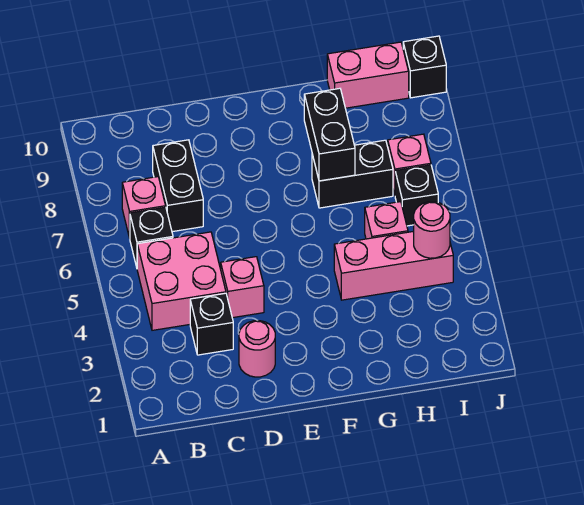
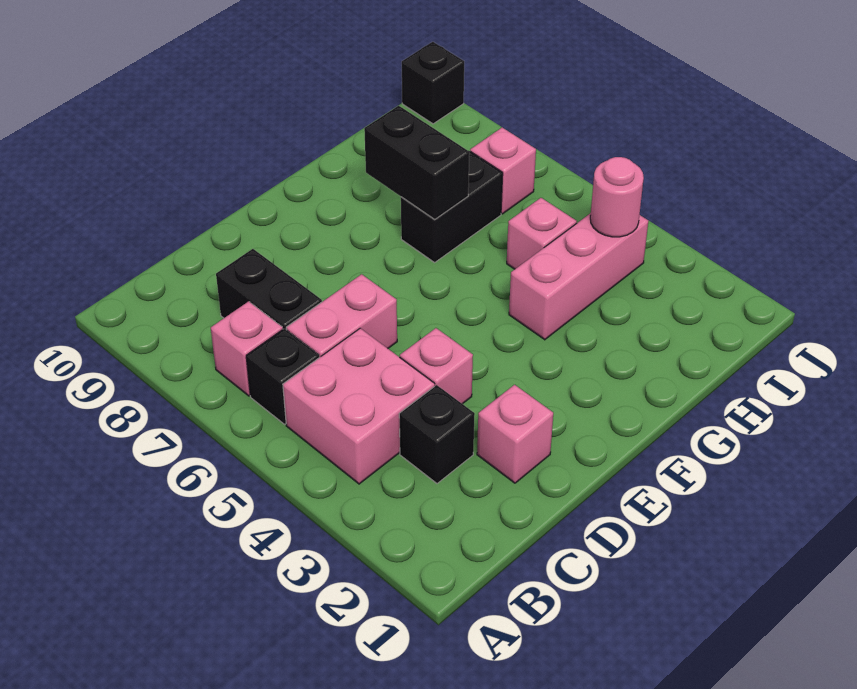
pink 1x1 round brick [239,321,275,377] -> pink 1x1 brick [477,385,553,483]
pink 1x2 brick [327,42,409,108] -> pink 1x2 brick moved to [286,274,397,357]
black 1x1 brick [395,165,438,226] -> none

